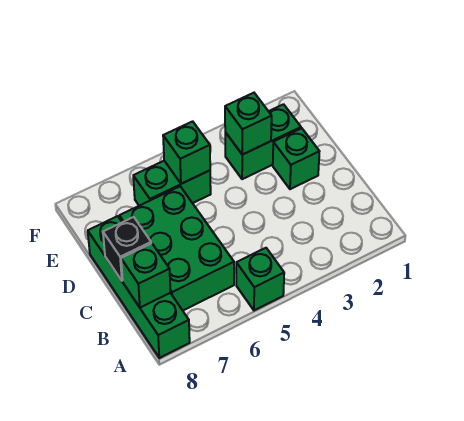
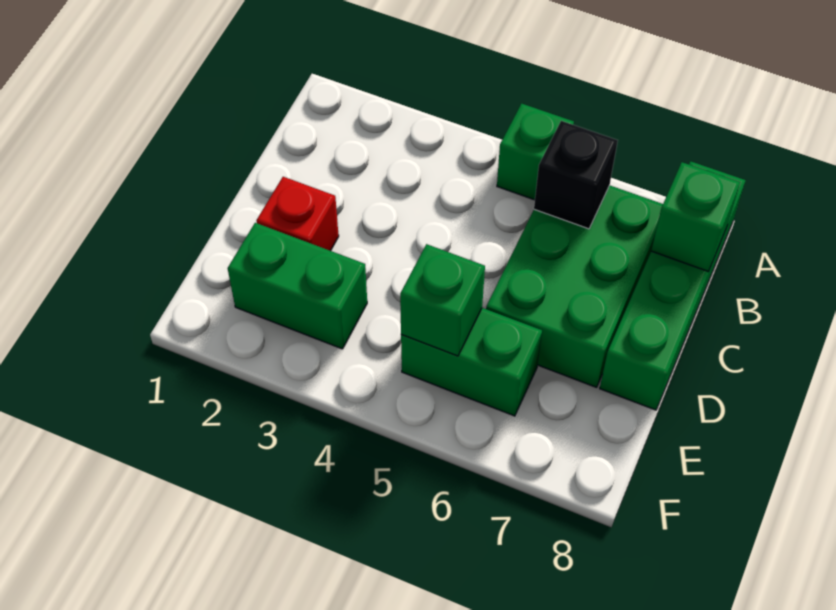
black 1x1 brick [103,217,151,281] -> black 1x1 brick moved to [534,121,618,229]
green 1x1 brick [273,128,319,189] -> red 1x1 brick [256,177,339,251]
green 1x1 brick [225,93,272,155] -> none

